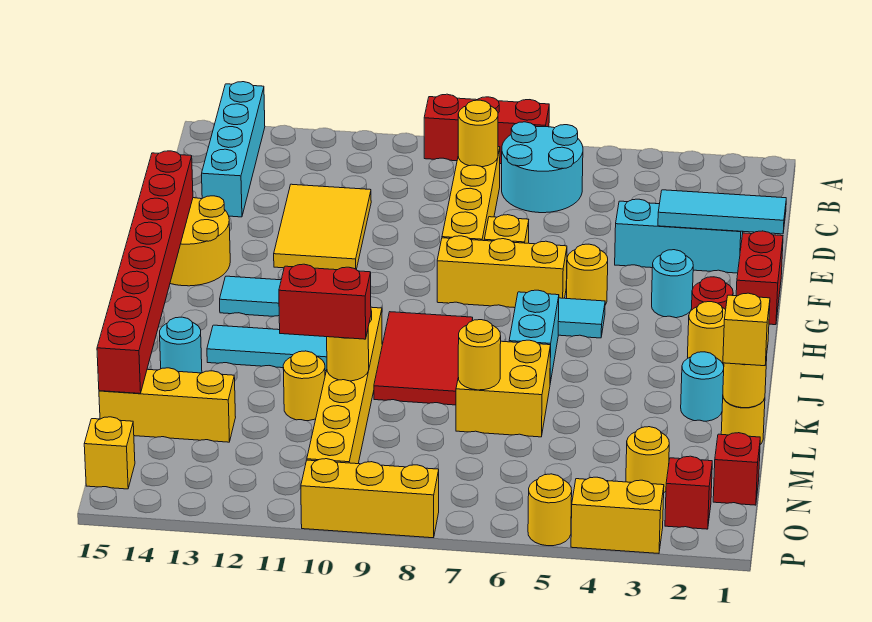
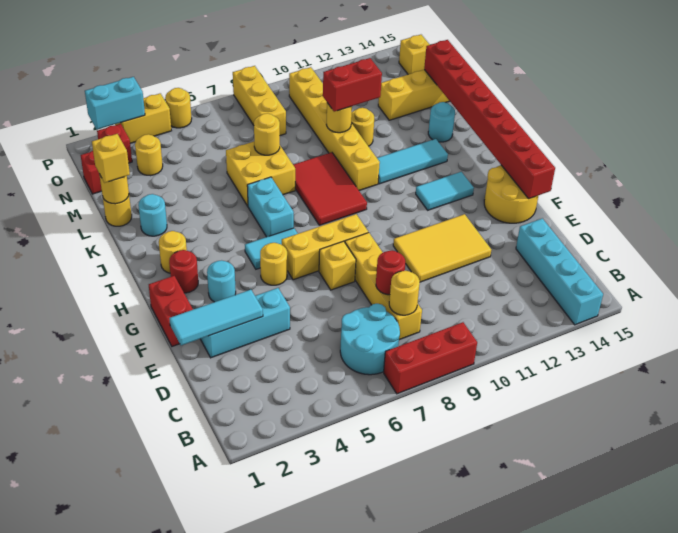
none -> red 1x1 round brick [376,251,405,295]
yellow 2x3 tile [274,184,371,270] -> yellow 2x3 tile turned to [393,214,491,282]
none -> cyan 1x2 brick [85,77,145,129]
yellow 1x3 brick [301,459,439,538] -> yellow 1x3 brick turned to [233,66,286,135]

